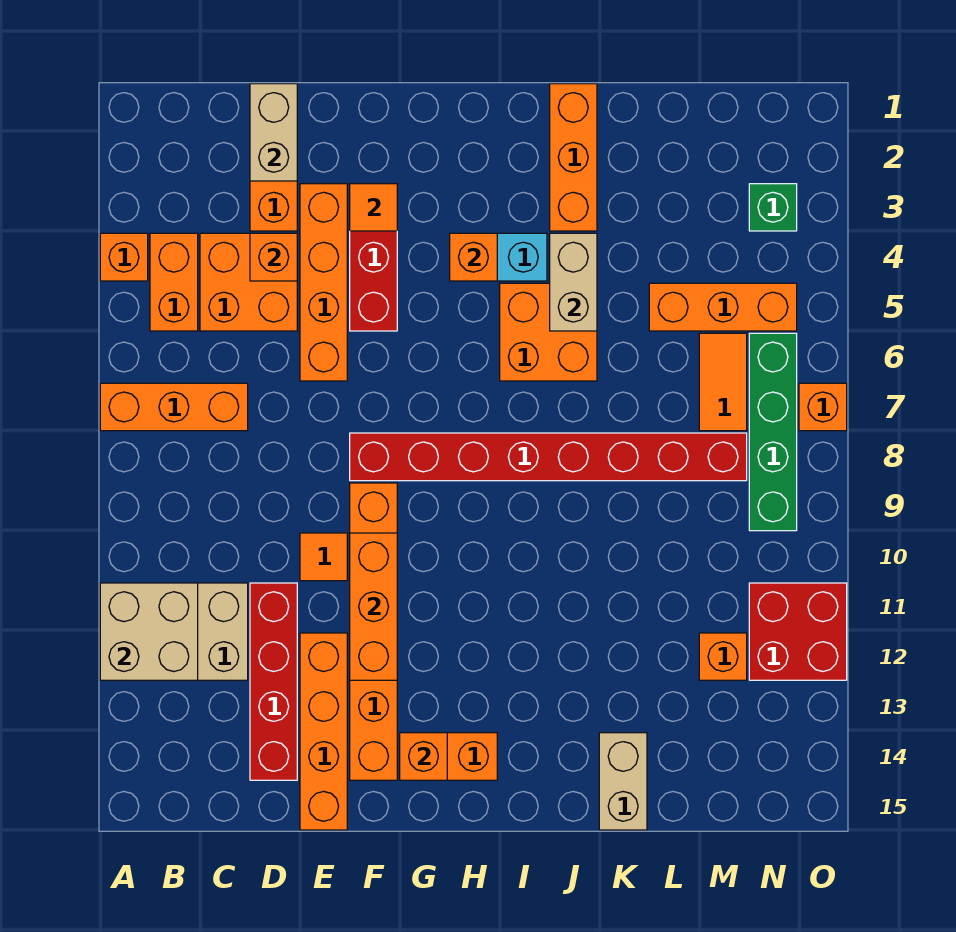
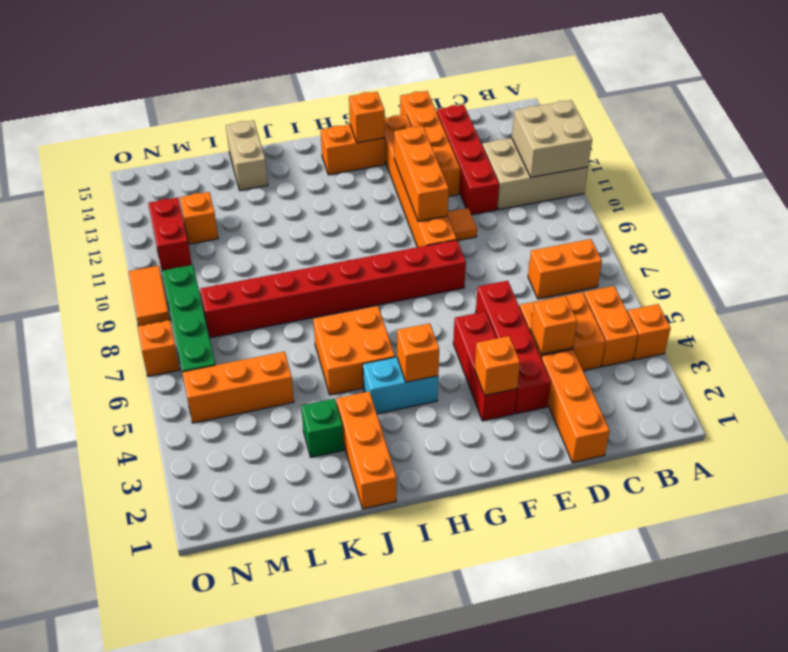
orange 1x3 brick [100,383,248,431] -> orange 1x2 brick [528,239,602,299]
tan 1x2 brick [250,84,297,181] -> none
orange 1x4 brick [300,184,347,381] -> red 1x4 brick [476,281,551,414]
orange 1x1 tile [350,184,397,231] -> orange 1x1 brick [475,336,520,395]
tan 1x2 brick [550,233,597,331] -> none
orange 1x2 tile [699,333,747,431] -> orange 1x2 tile moved to [128,266,170,326]
green 1x1 brick [749,184,797,231] -> green 1x1 brick moved to [301,399,344,457]
red 2x2 brick [749,583,847,680] -> red 1x2 brick [148,197,192,271]

